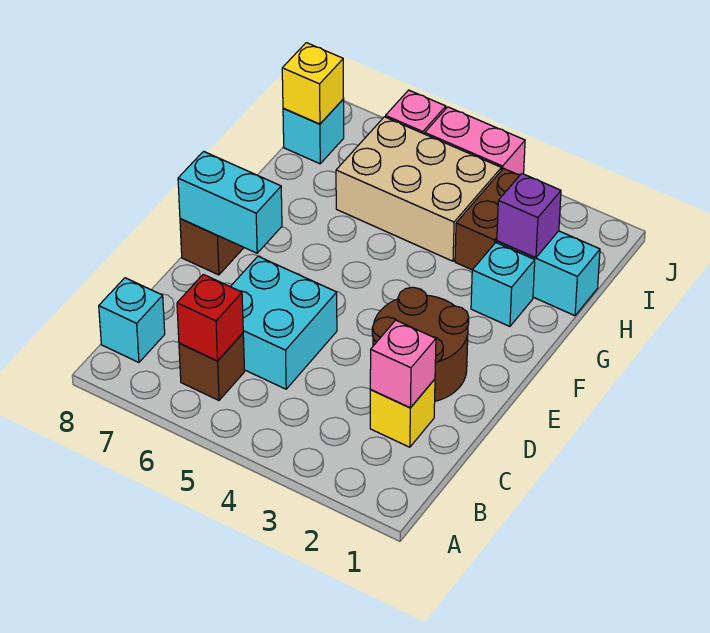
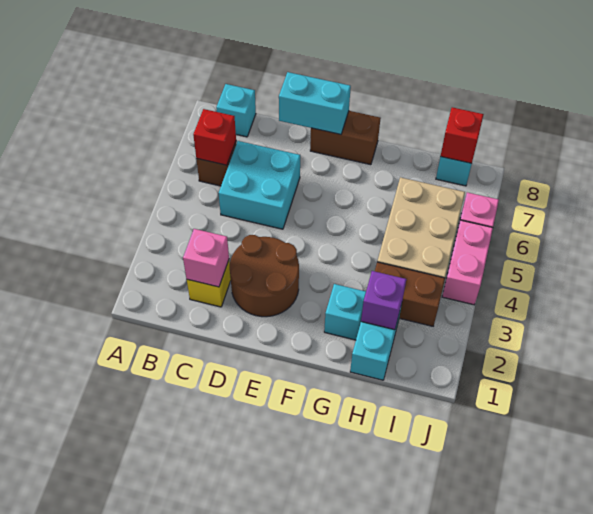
cyan 1x2 brick [178,151,282,253] -> cyan 1x2 brick turned to [279,72,351,134]
yellow 1x1 brick [282,43,344,124] -> red 1x1 brick [440,107,484,164]

